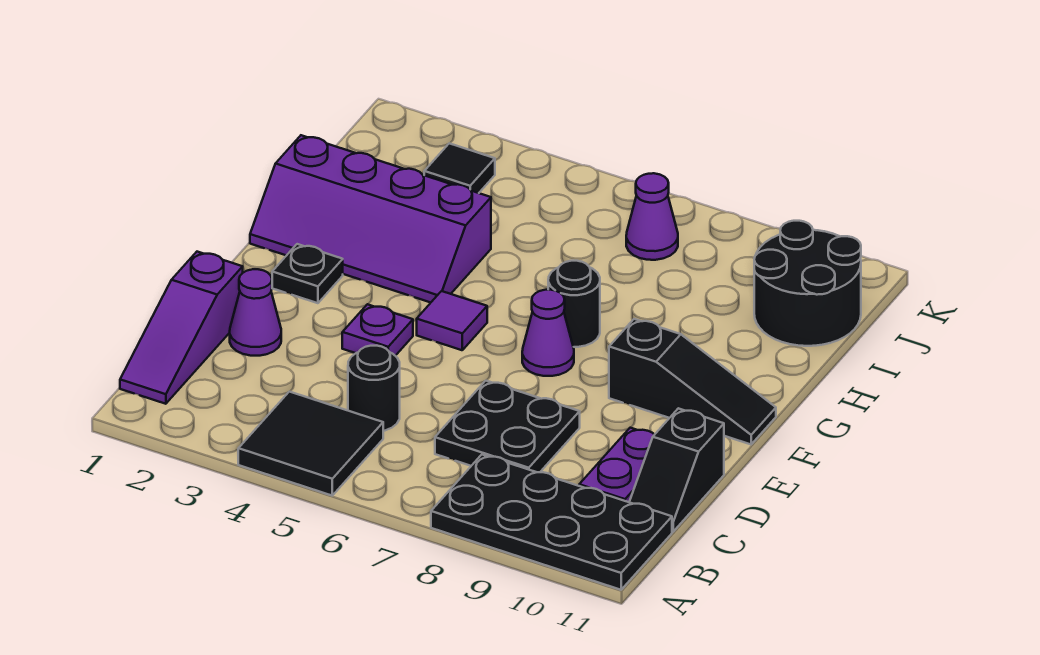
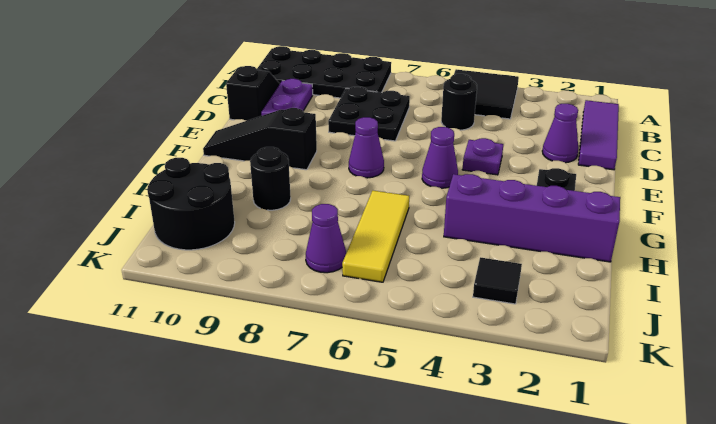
purple 1x3 slope [120,252,243,404] -> purple 1x3 tile [578,100,619,170]
purple 1x1 tile [417,291,487,350] -> purple 1x1 cone [422,127,458,188]
black 1x1 round brick [548,261,600,347] -> black 1x1 round brick moved to [250,147,291,210]
none -> yellow 1x3 tile [342,191,409,282]

